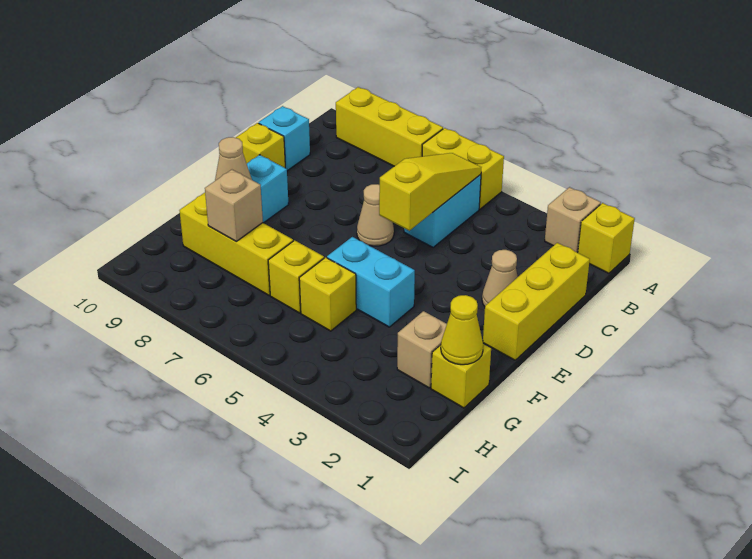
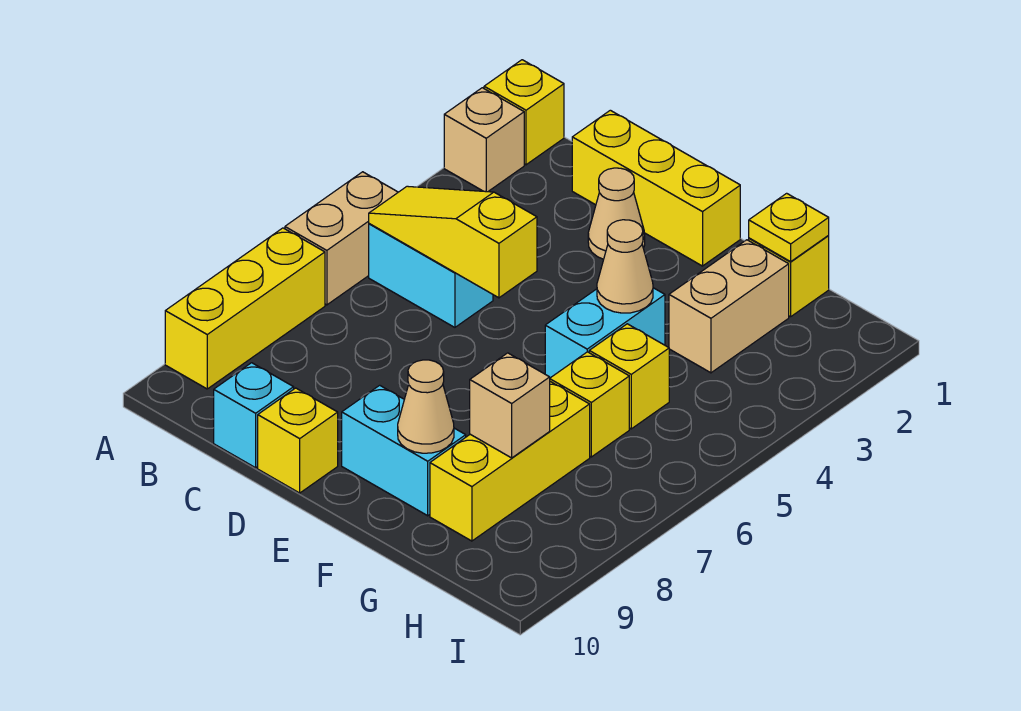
yellow 1x2 brick [422,128,504,209] -> tan 1x2 brick [285,172,398,305]
tan 1x1 cone [357,184,394,246] -> tan 1x1 cone moved to [597,220,653,313]
yellow 1x1 cone [441,295,483,365] -> yellow 1x1 plate [749,193,829,262]
tan 1x1 brick [397,311,447,388] -> tan 1x2 brick [669,240,789,373]

